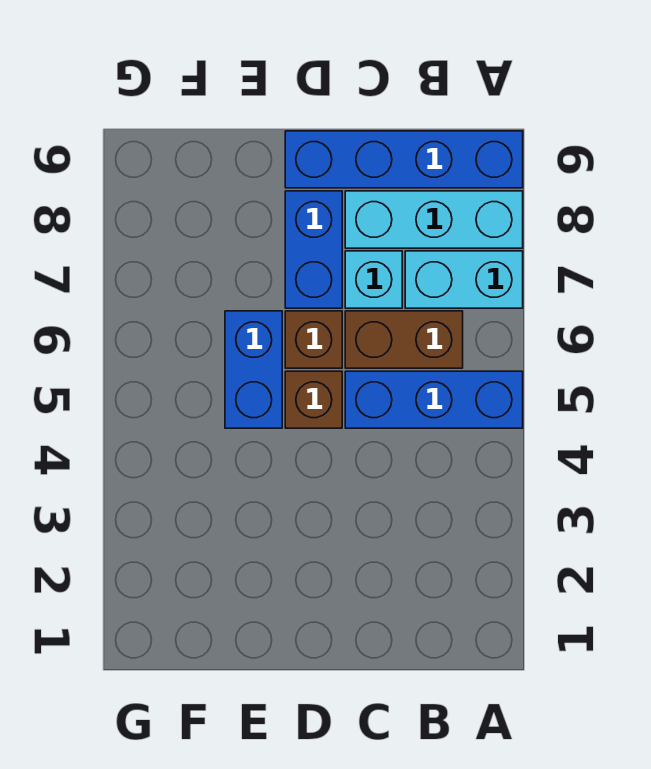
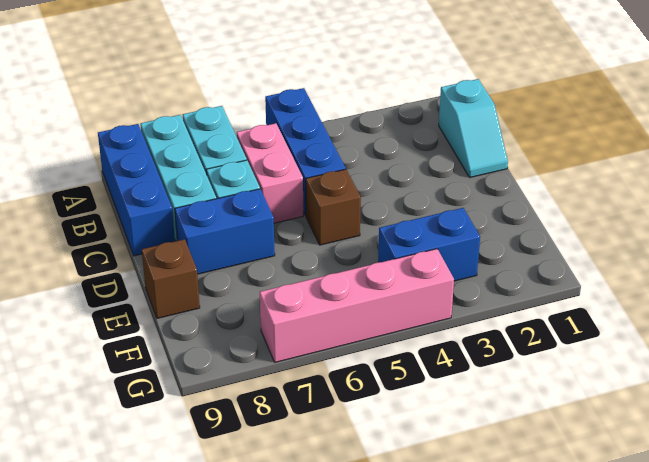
blue 1x4 brick [285,131,523,188] -> blue 1x3 brick [98,124,175,256]
none -> cyan 1x2 slope [439,79,508,178]
brown 1x2 brick [345,311,463,368] -> pink 1x2 brick [237,123,303,223]
brown 1x1 brick [285,311,342,368] -> brown 1x1 brick moved to [142,239,200,318]
blue 1x2 brick [225,311,282,428] -> blue 1x2 brick moved to [378,208,480,281]
none -> pink 1x4 brick [260,249,454,362]

